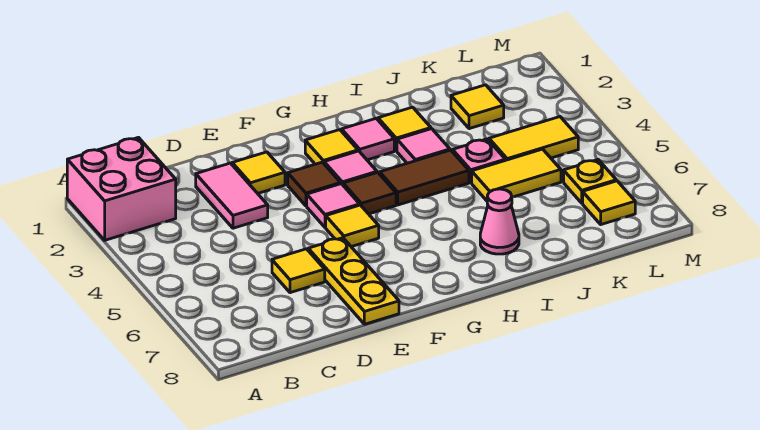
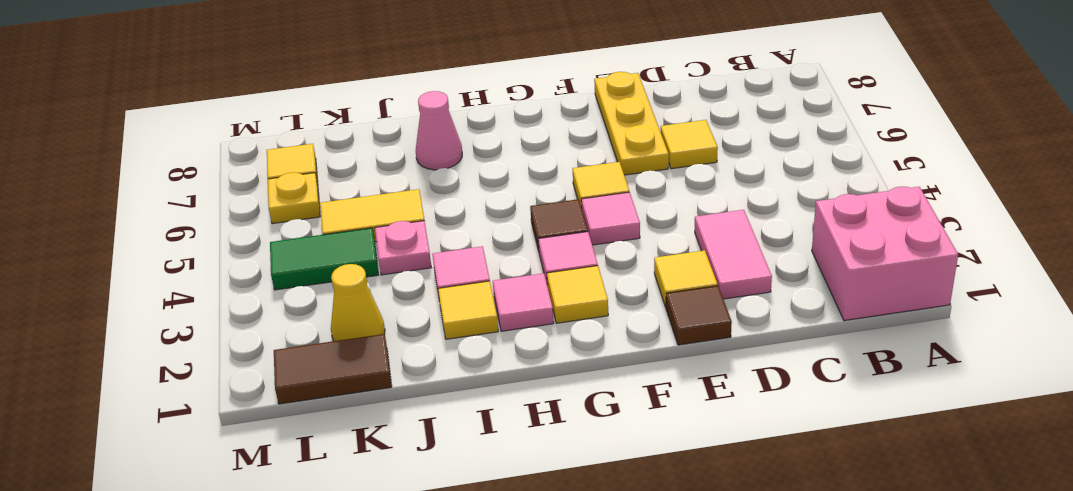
brown 1x1 tile [288,162,341,206] -> brown 1x1 tile moved to [666,286,732,345]
brown 1x2 tile [380,150,469,205] -> brown 1x2 tile moved to [274,334,392,404]
yellow 1x1 tile [451,85,504,129] -> yellow 1x1 cone [331,264,385,341]
yellow 1x2 tile [489,117,578,160] -> green 1x2 tile [270,228,378,290]

